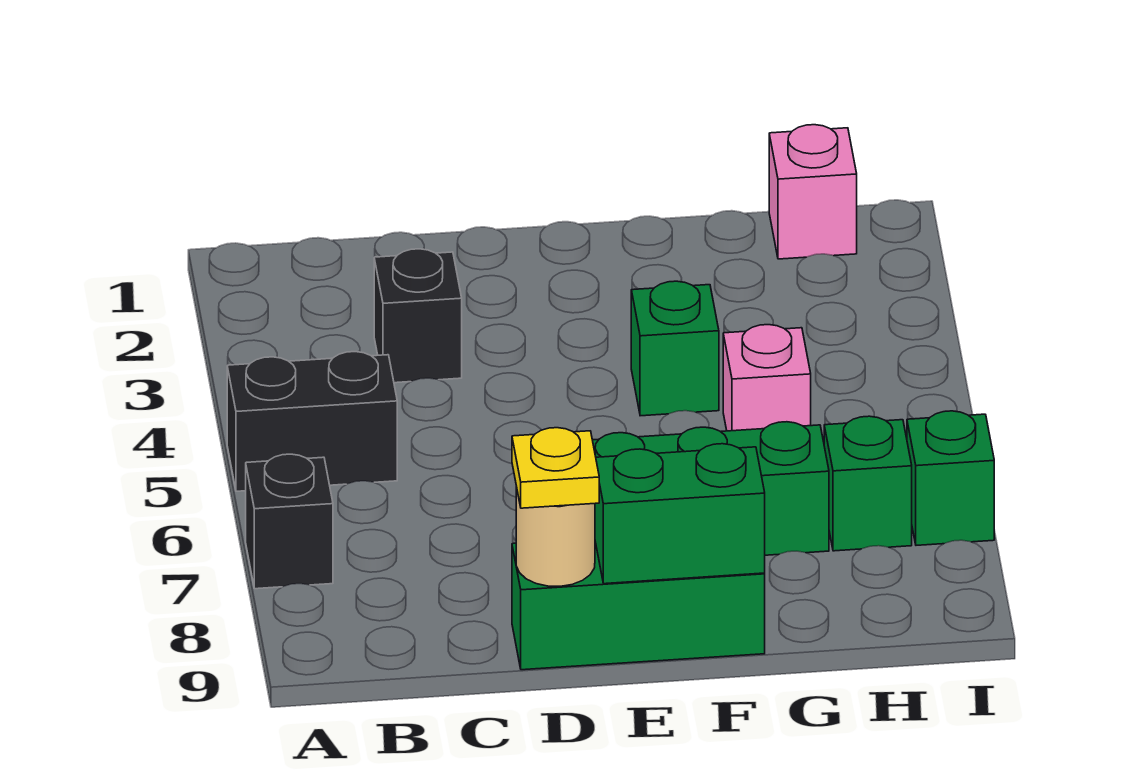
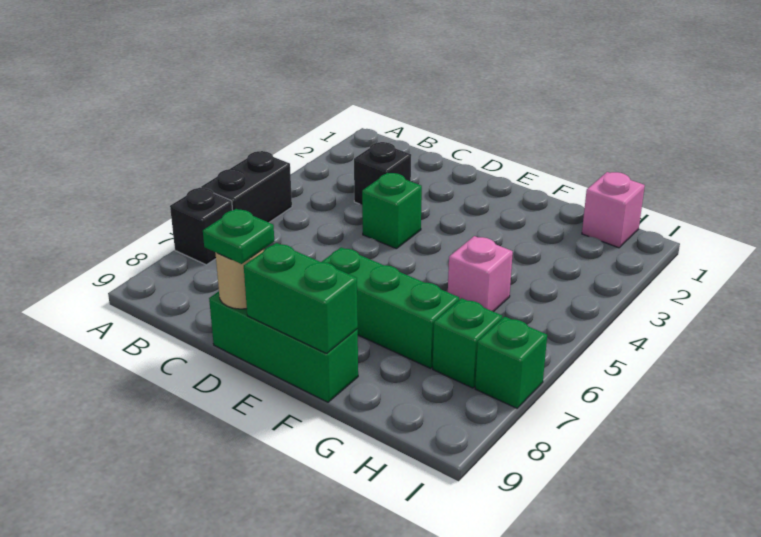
black 1x2 brick [227,352,397,491] -> black 1x2 brick turned to [201,151,292,222]
yellow 1x1 plate [512,428,599,508] -> green 1x1 plate [203,209,274,264]
green 1x1 brick [631,281,719,416] -> green 1x1 brick moved to [362,173,422,249]

